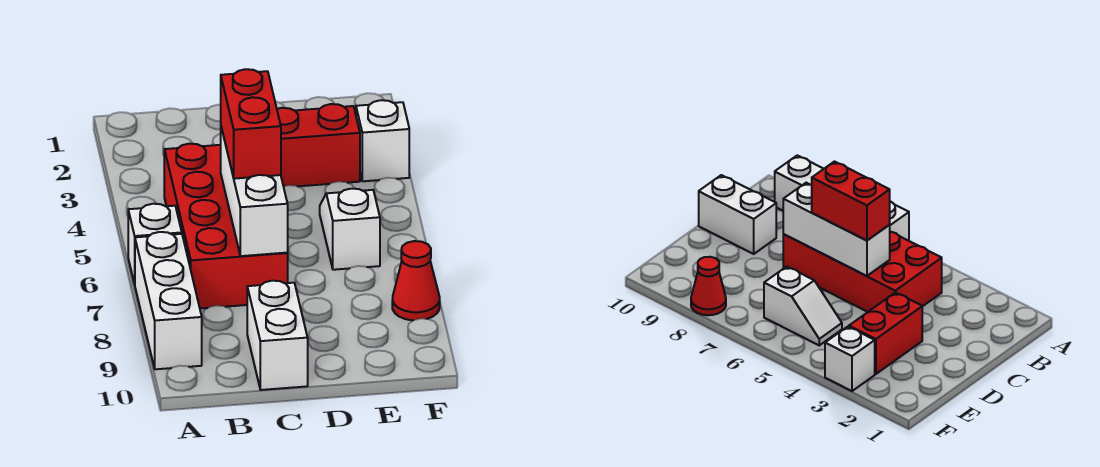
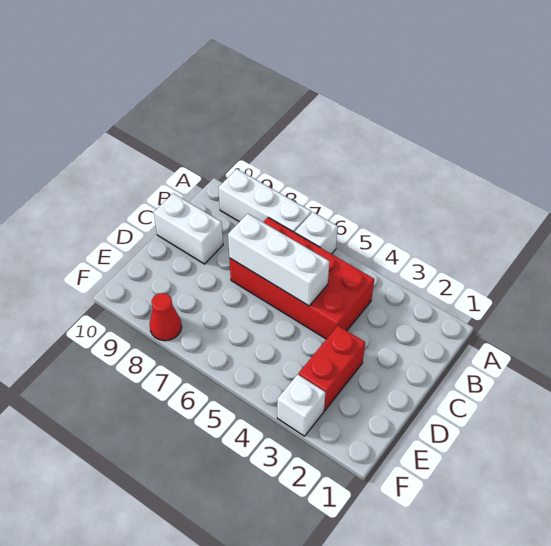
red 1x2 brick [221,69,281,179] -> none
white 1x2 slope [320,189,380,270] -> none

